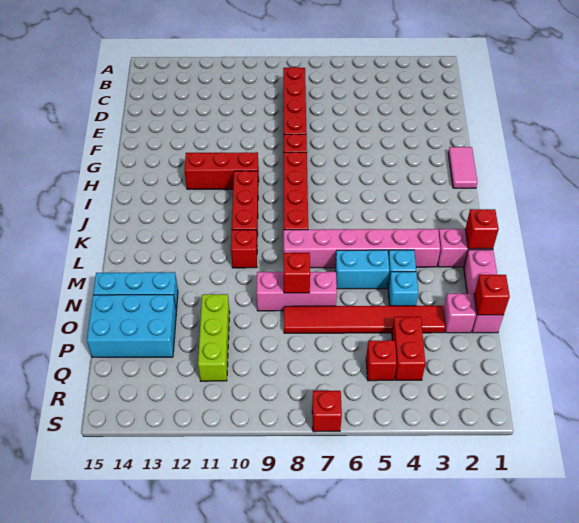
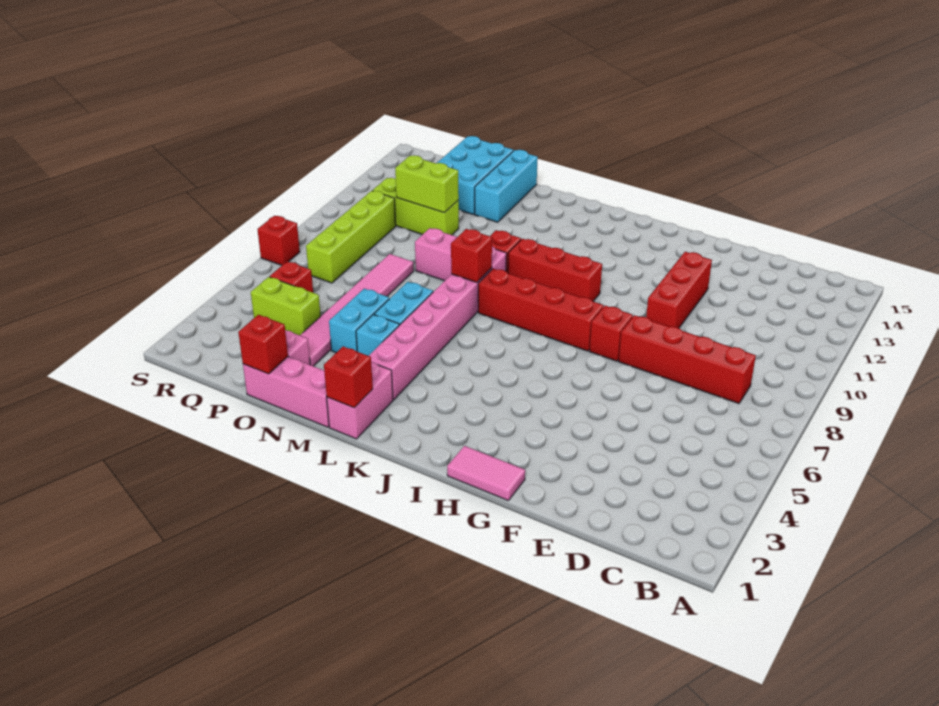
red 1x3 brick [184,152,259,189] -> red 1x3 brick moved to [646,252,712,328]
cyan 1x1 brick [388,272,418,306] -> cyan 1x2 brick [329,289,389,353]
pink 1x3 brick [257,272,337,311] -> pink 1x3 brick turned to [415,228,507,281]
red 1x1 brick [284,253,310,293] -> red 1x1 brick moved to [451,229,492,282]
red 1x6 tile [284,306,445,333] -> pink 1x6 tile [300,254,414,366]
none -> lime 1x2 brick [395,155,459,213]
red 1x2 brick [392,317,425,380] -> lime 1x2 brick [251,277,321,335]
none -> lime 1x4 brick [306,191,396,283]

